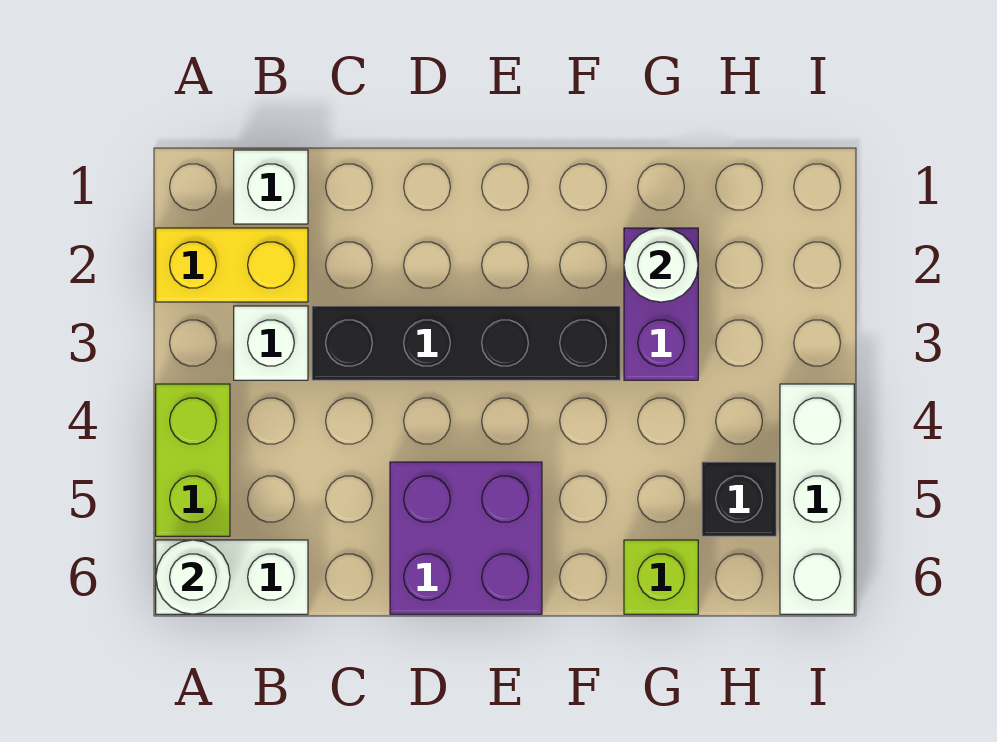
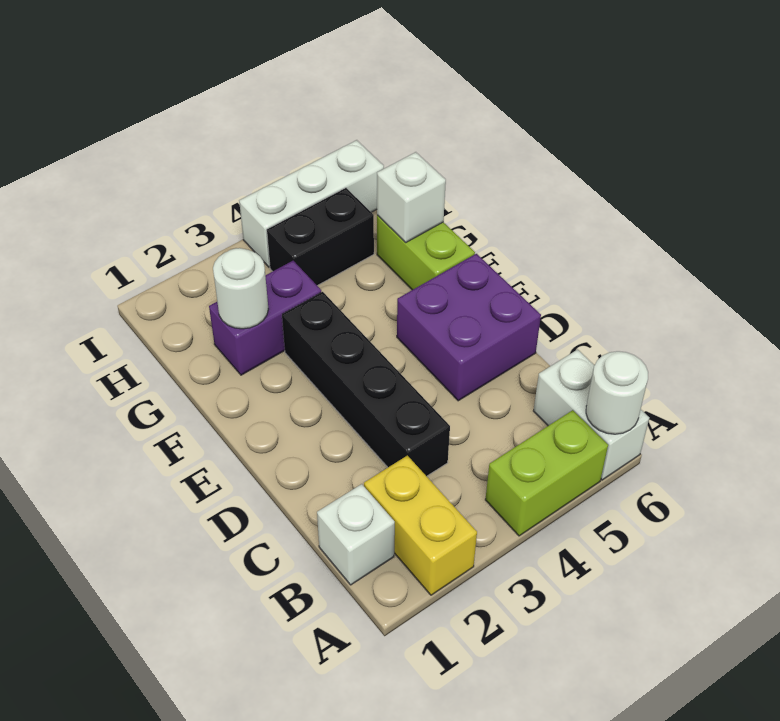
white 1x1 brick [234,306,308,380] -> white 1x1 brick moved to [377,152,446,243]
lime 1x1 brick [624,540,698,614] -> lime 1x2 brick [377,215,475,290]
black 1x1 brick [702,462,776,536] -> black 1x2 brick [267,188,374,286]

